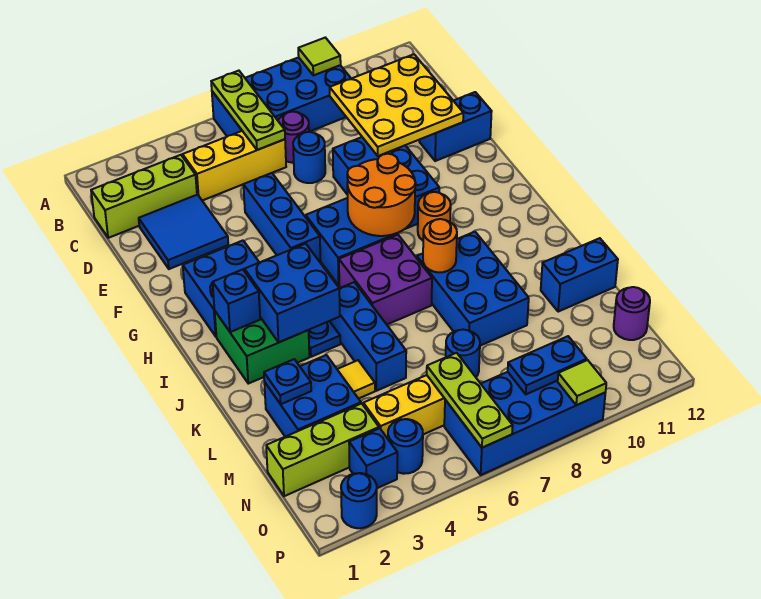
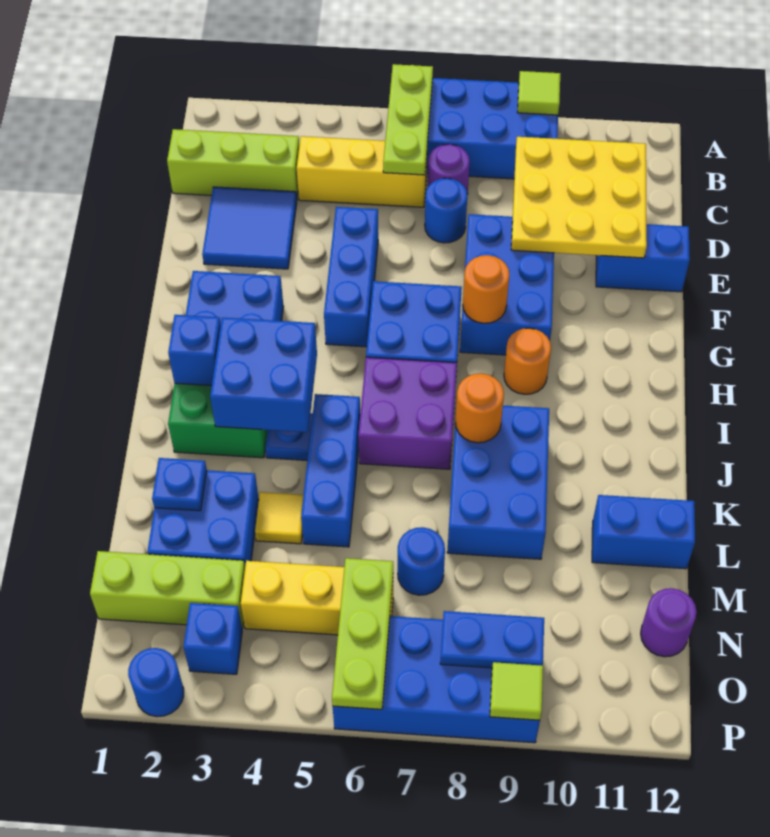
orange 2x2 round brick [347,154,415,236] -> orange 1x1 round brick [463,255,509,323]
blue 1x1 round brick [388,419,423,474] -> none

